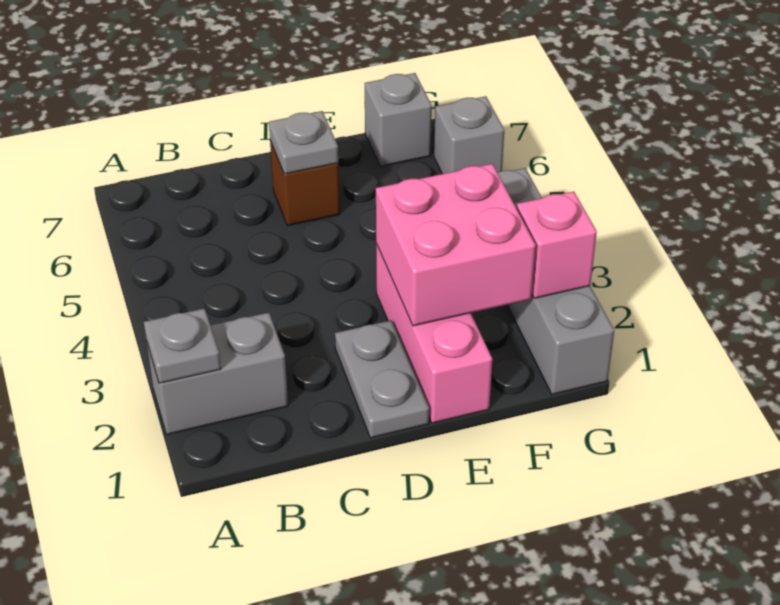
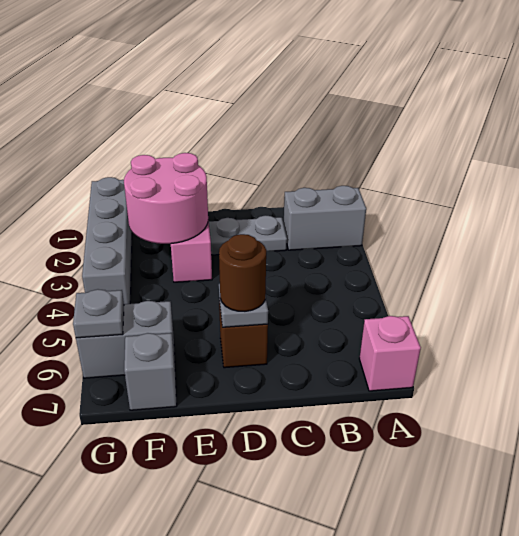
grey 1x1 plate [144,308,221,383] -> grey 1x1 plate moved to [73,289,124,338]
grey 1x2 plate [335,320,429,438] -> grey 1x2 plate turned to [209,215,287,255]
none -> brown 1x1 round brick [219,234,266,311]
pink 2x2 brick [376,164,536,326] -> pink 2x2 round brick [124,153,208,244]
pink 1x1 brick [517,192,597,298] -> pink 1x1 brick moved to [359,316,421,391]
grey 1x1 brick [434,96,504,174] -> grey 1x2 brick [76,301,175,378]

